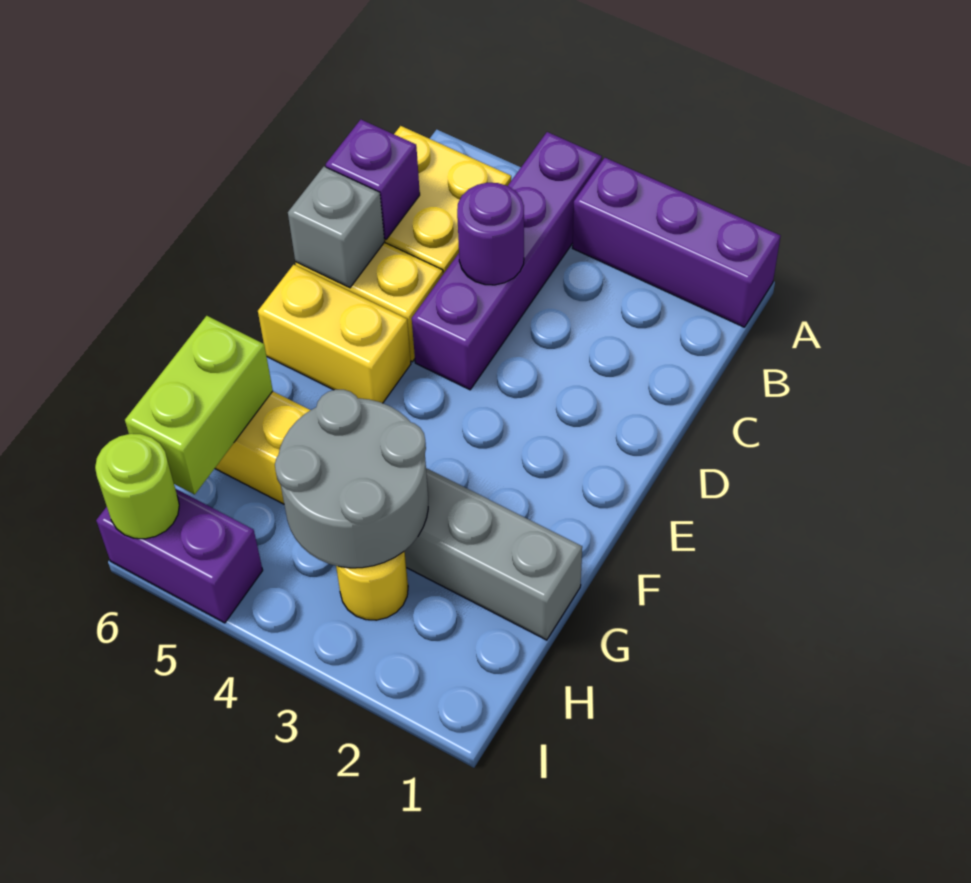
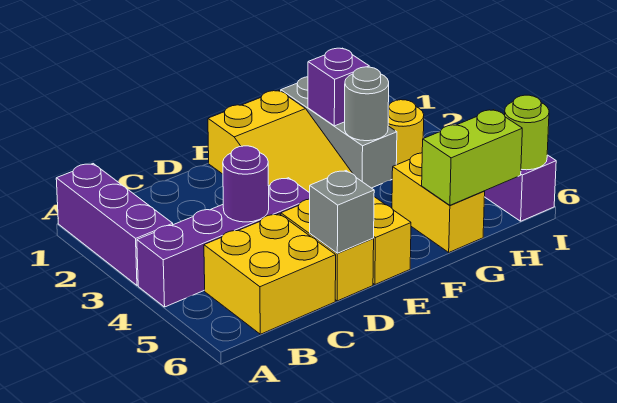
purple 1x1 brick [326,120,420,239] -> purple 1x1 brick moved to [308,48,369,126]
none -> yellow 2x3 slope [208,91,353,193]
grey 2x2 round brick [275,390,428,568] -> grey 1x1 round brick [345,67,389,141]

